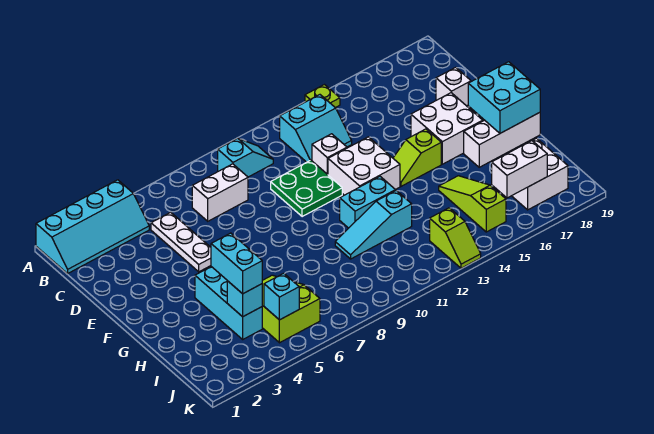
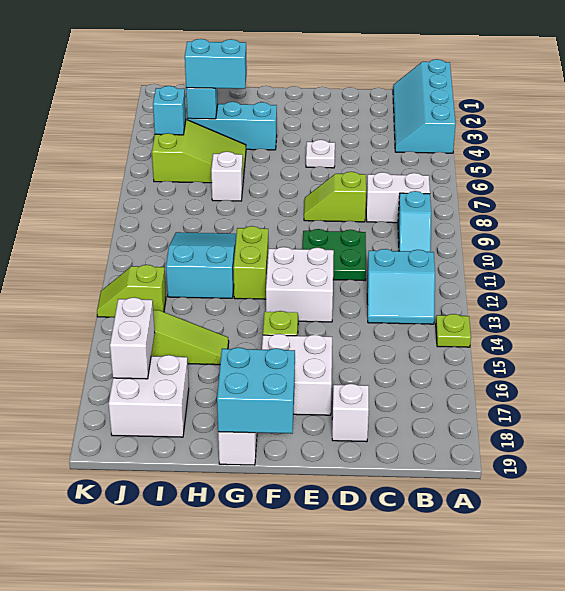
cyan 2x2 slope [280,95,352,162] -> cyan 2x2 slope turned to [367,249,435,324]
white 1x3 plate [151,212,211,272] -> white 1x1 plate [306,140,335,168]
white 1x2 brick [192,164,248,221] -> white 1x2 brick turned to [366,172,430,223]
none -> lime 1x2 slope [304,172,366,222]
white 1x1 brick [312,134,347,175] -> white 1x1 brick moved to [211,152,243,201]
cyan 1x2 brick [340,177,395,228] -> lime 1x2 brick [233,226,268,299]
cyan 1x3 slope [335,191,412,259] -> cyan 2x3 slope [166,232,237,298]

